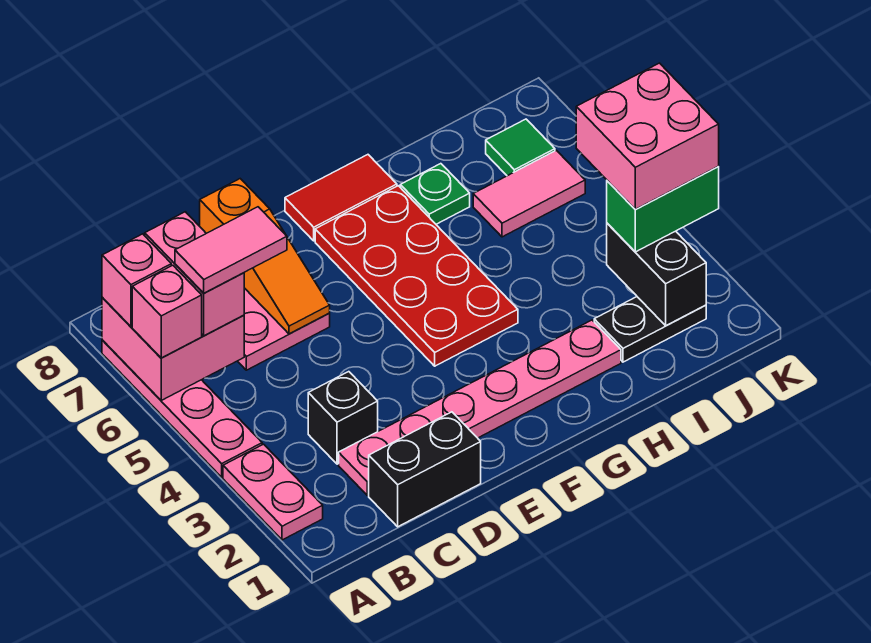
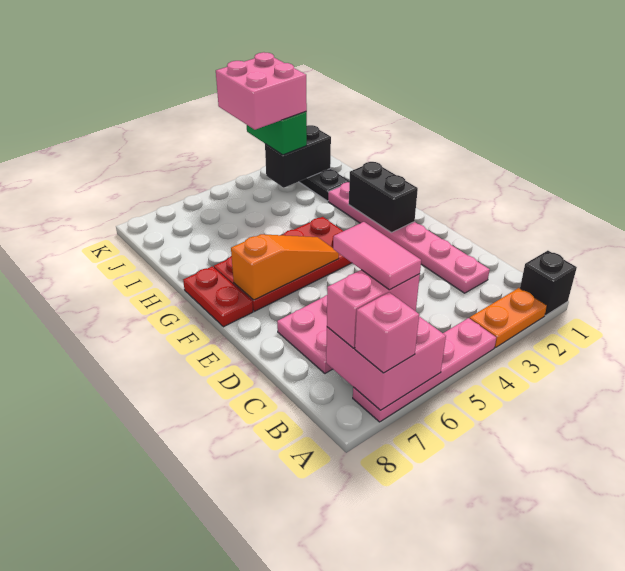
pink 1x2 plate [223,444,323,540] -> orange 1x2 plate [470,288,547,348]
pink 1x1 brick [132,265,202,358] -> none
black 1x2 brick [369,412,481,527] -> black 1x2 brick moved to [349,162,418,233]
black 1x1 brick [308,372,378,464] -> black 1x1 brick moved to [520,251,577,315]
orange 1x3 slope [200,179,330,334] -> orange 1x3 slope moved to [231,234,339,300]
red 1x2 tile [285,155,397,241] -> red 1x2 plate [183,267,253,327]
green 1x1 plate [400,164,470,224] -> none
pink 1x2 tile [473,150,585,237] -> none
green 1x1 tile [486,119,555,176] -> none

